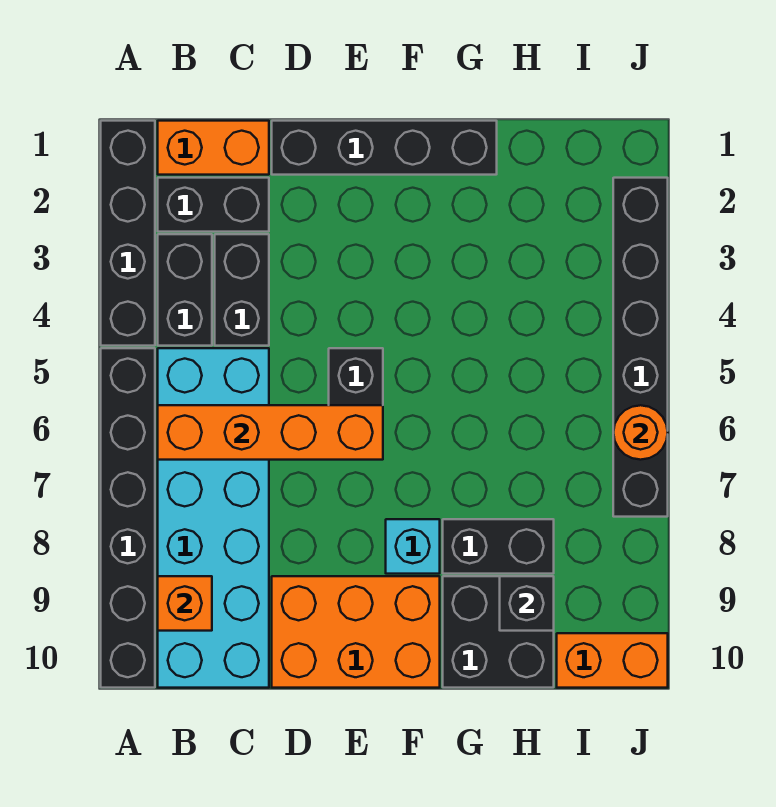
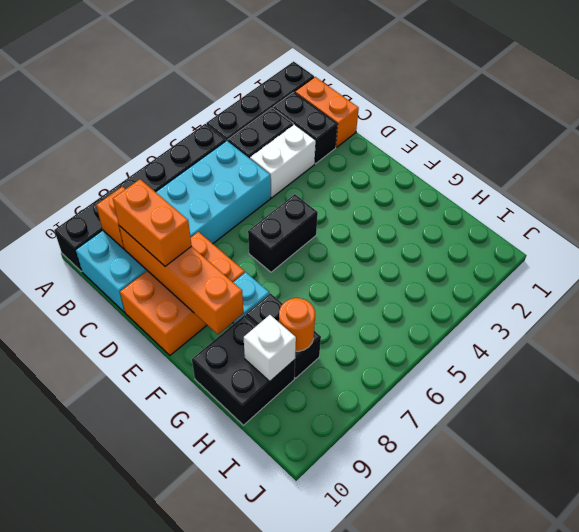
orange 1x4 brick [158,405,383,460] -> orange 1x4 brick moved to [119,226,243,334]
black 1x2 brick [215,234,269,346] -> white 1x2 brick [250,124,316,198]
black 1x4 brick [272,121,497,175] -> none
orange 2x3 brick [272,576,440,688] -> orange 2x3 brick turned to [120,232,245,355]
black 1x1 brick [500,576,554,631] -> white 1x1 brick [244,315,296,381]
orange 1x2 brick [557,633,668,688] -> orange 1x2 brick moved to [113,179,192,266]
black 1x6 brick [613,178,668,517] -> none
orange 1x1 round brick [613,405,668,460] -> orange 1x1 round brick moved to [279,298,315,351]

